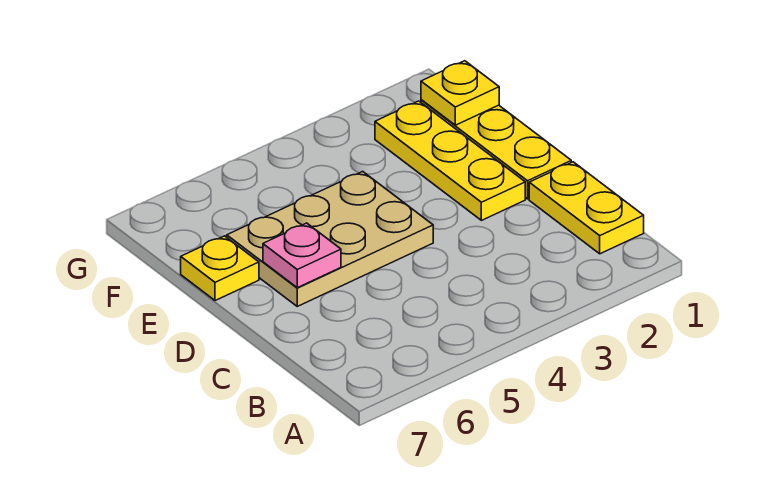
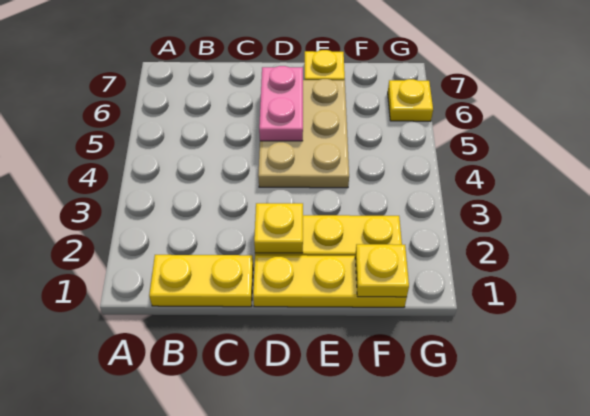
none -> yellow 1x1 plate [254,203,303,253]
pink 1x1 plate [263,223,341,288] -> pink 1x2 plate [259,66,303,141]
none -> yellow 1x1 plate [388,79,433,121]

